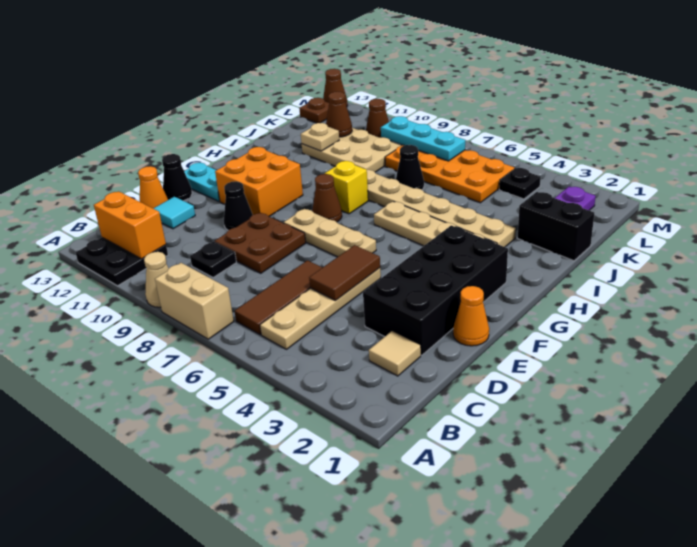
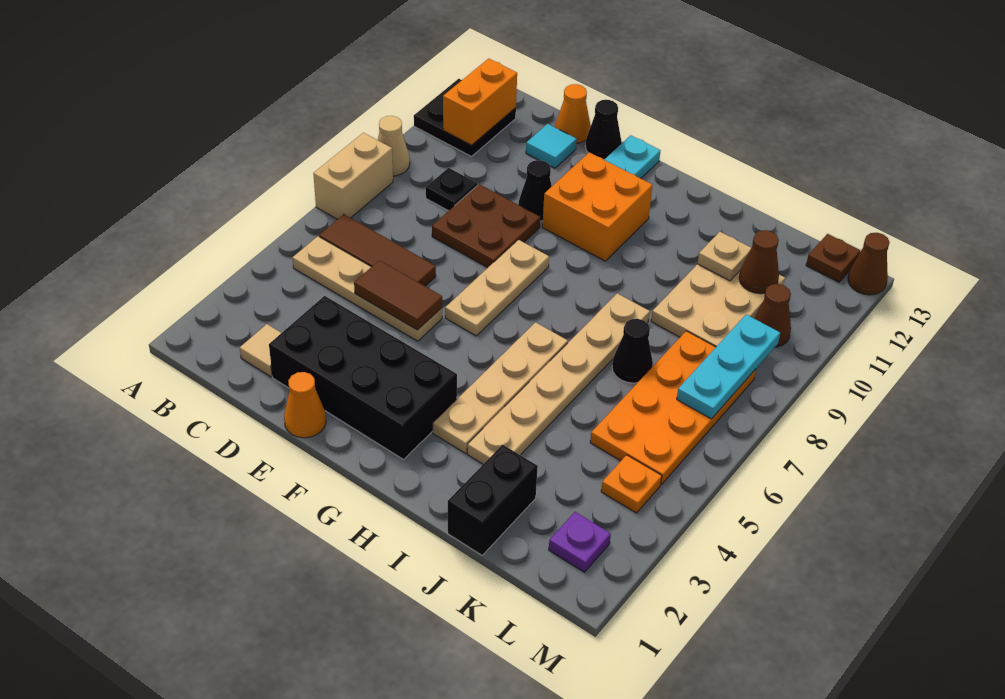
brown 1x1 cone [312,174,342,222] -> none
yellow 1x1 brick [325,161,368,214] -> none
black 1x1 plate [499,168,541,199] -> orange 1x1 plate [601,455,662,513]

